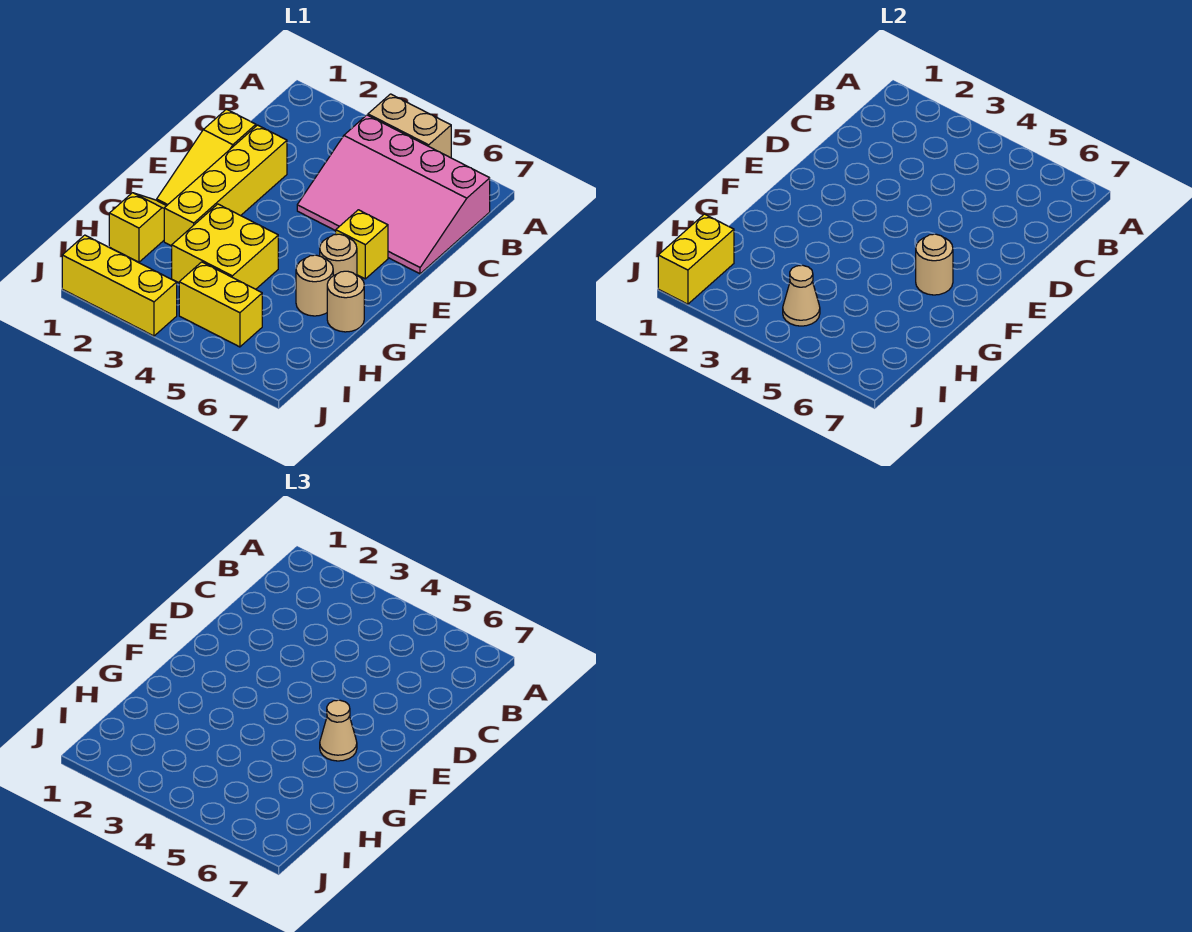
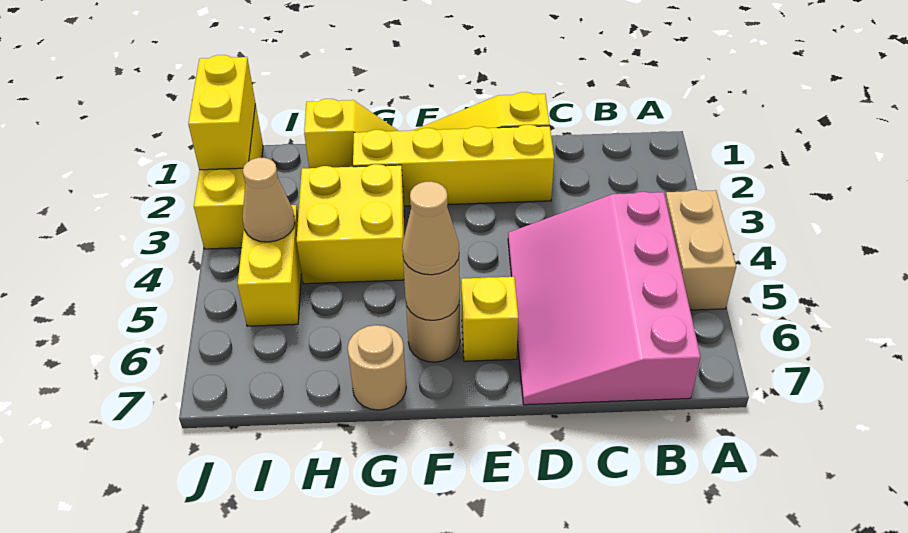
tan 1x1 round brick [296,255,333,316] -> none
yellow 1x2 brick [658,214,734,304] -> yellow 1x2 brick turned to [188,55,255,170]

